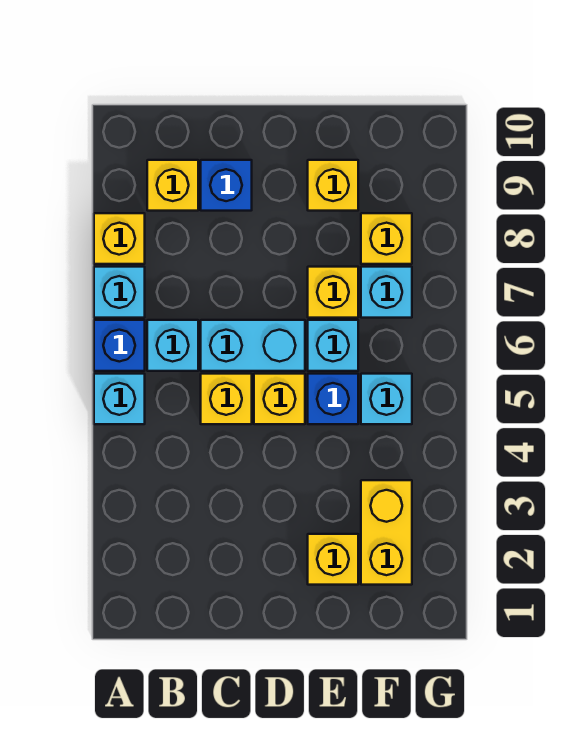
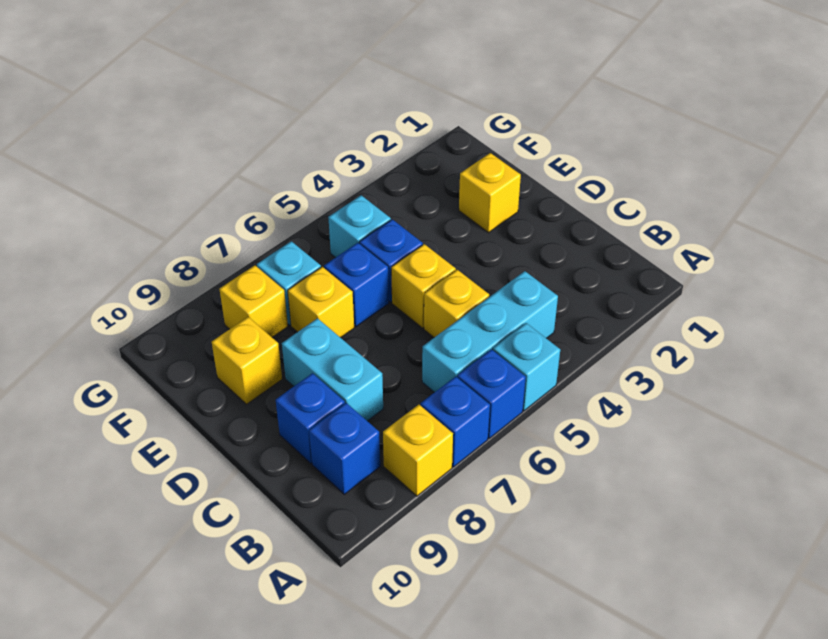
cyan 1x1 brick [94,267,145,318] -> blue 1x1 brick [421,376,490,467]
cyan 1x1 brick [147,320,198,371] -> cyan 1x3 brick [422,271,558,392]
yellow 1x1 brick [147,160,198,211] -> blue 1x1 brick [309,403,380,494]
cyan 1x2 brick [201,320,305,371] -> cyan 1x2 brick moved to [282,318,383,421]
cyan 1x1 brick [308,320,358,371] -> blue 1x1 brick [324,243,389,327]
yellow 1x2 brick [361,480,412,585] -> none

